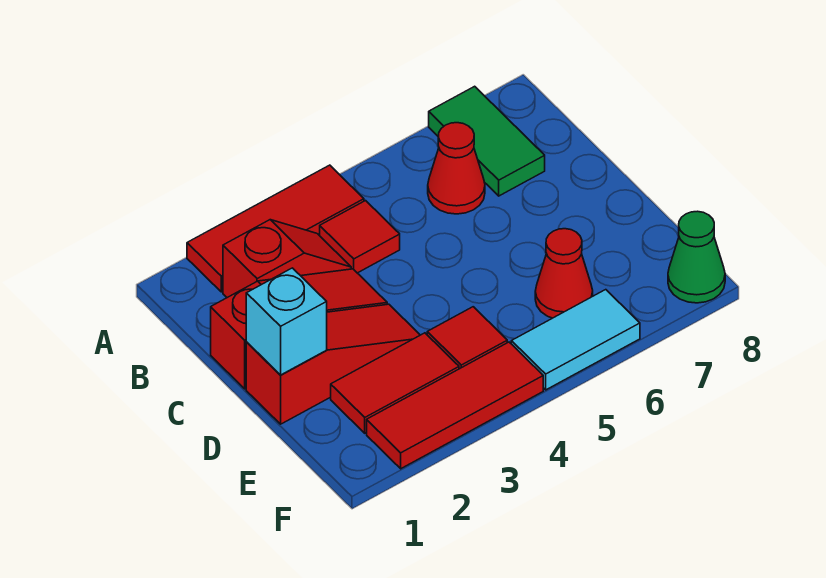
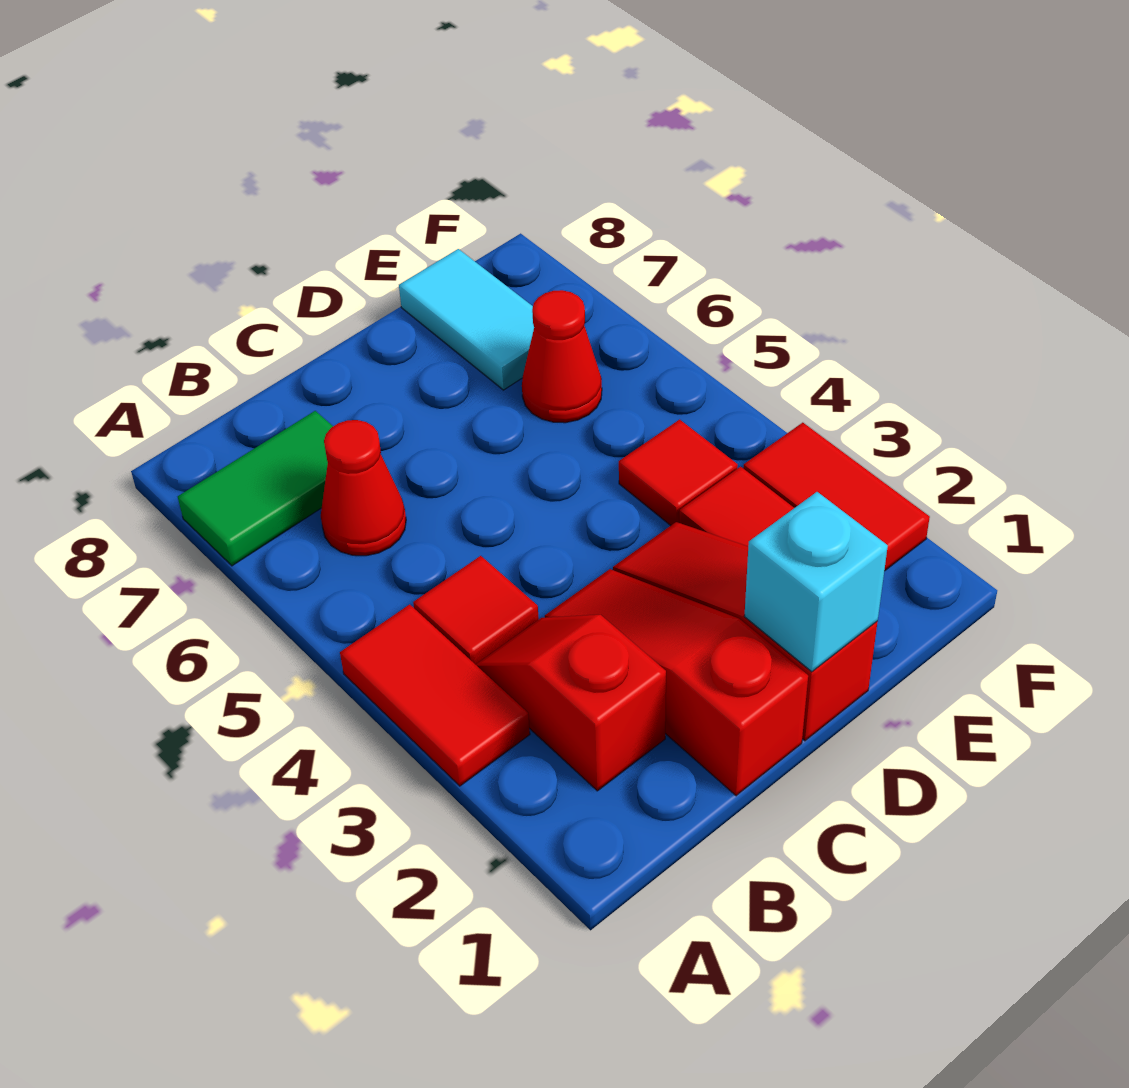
red 1x3 tile [187,165,364,292] -> red 1x2 tile [340,604,530,786]
red 1x3 tile [367,342,543,469] -> red 1x2 tile [743,423,930,571]
cyan 1x2 tile [511,290,640,390] -> cyan 1x2 tile moved to [399,249,534,390]
green 1x1 cone [668,211,725,303] -> none

